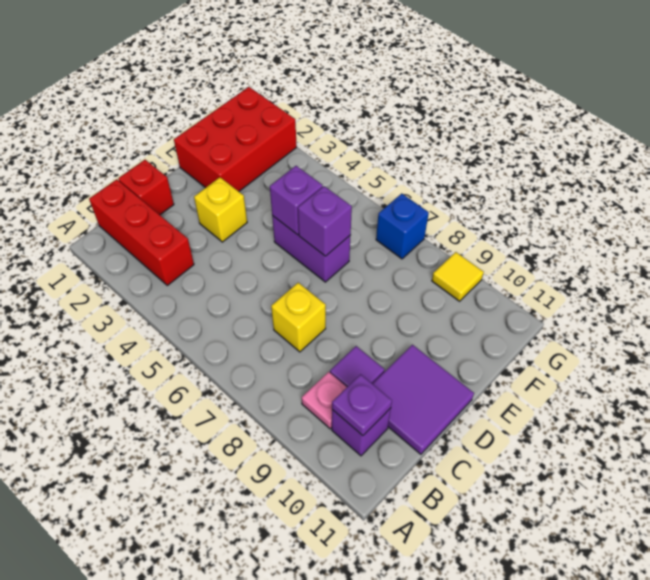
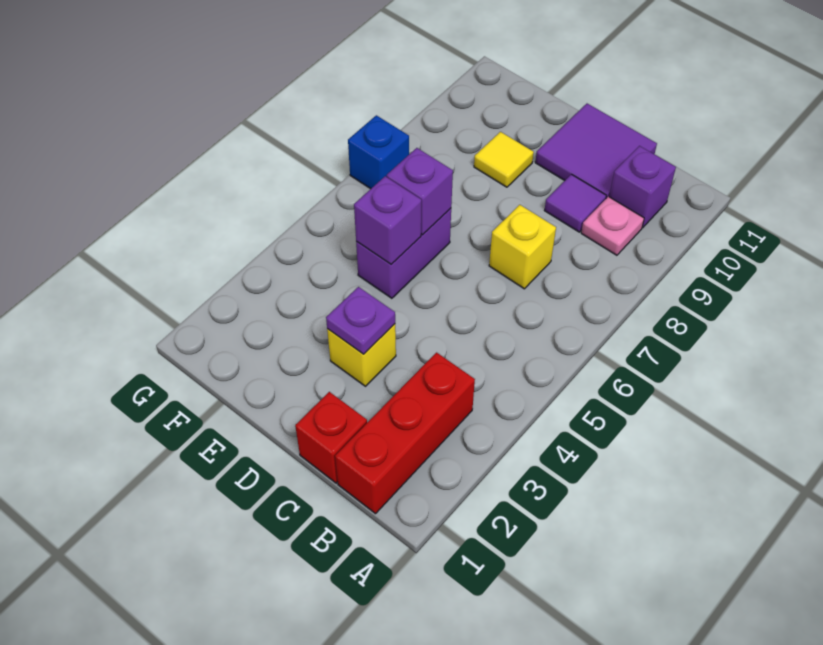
purple 1x1 plate [332,374,392,436] -> purple 1x1 plate moved to [326,287,395,354]
red 2x3 brick [174,87,297,191] -> none
yellow 1x1 tile [432,252,484,301] -> yellow 1x1 tile moved to [474,132,534,187]

